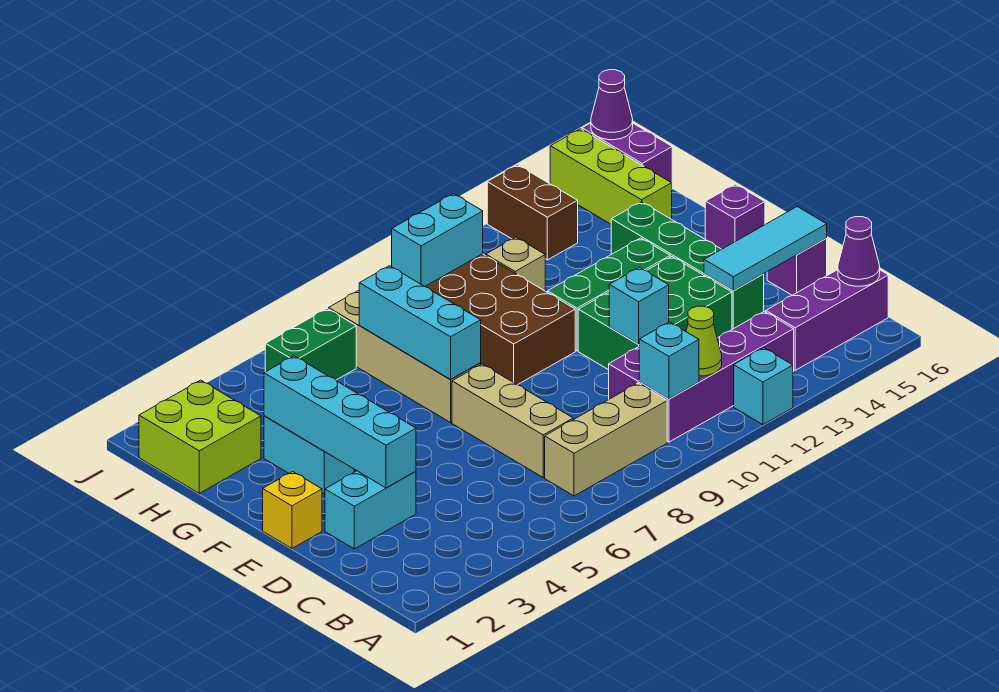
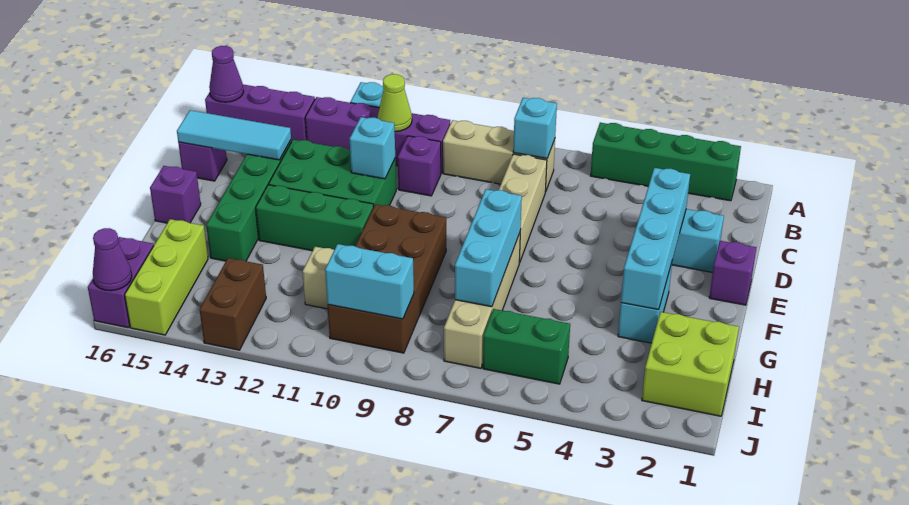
none -> green 1x4 brick [591,123,741,201]
cyan 1x1 brick [639,322,699,399] -> cyan 1x1 brick moved to [513,98,557,158]
yellow 1x1 brick [263,472,322,548] -> purple 1x1 brick [709,241,756,305]

